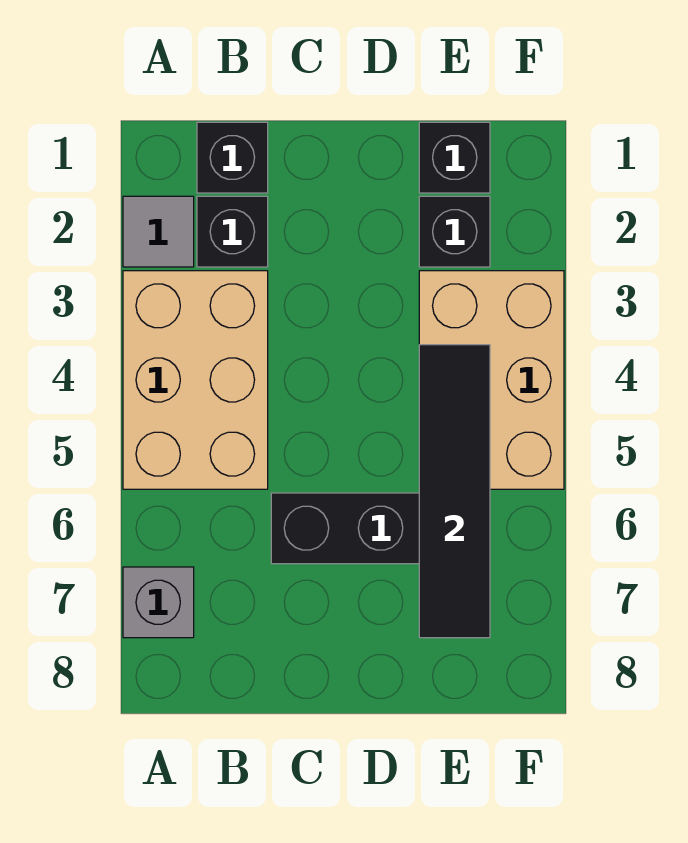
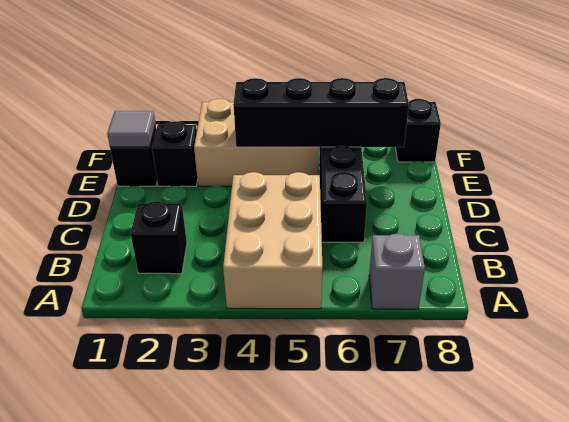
grey 1x1 tile [123,196,194,267] -> grey 1x1 tile moved to [107,111,156,147]
tan 2x3 brick [123,271,268,489] -> tan 2x3 brick turned to [223,172,323,309]
black 1x1 brick [197,122,268,193] -> black 1x1 brick moved to [395,99,441,162]
black 1x4 tile [419,345,490,638] -> black 1x4 brick [233,78,409,147]

